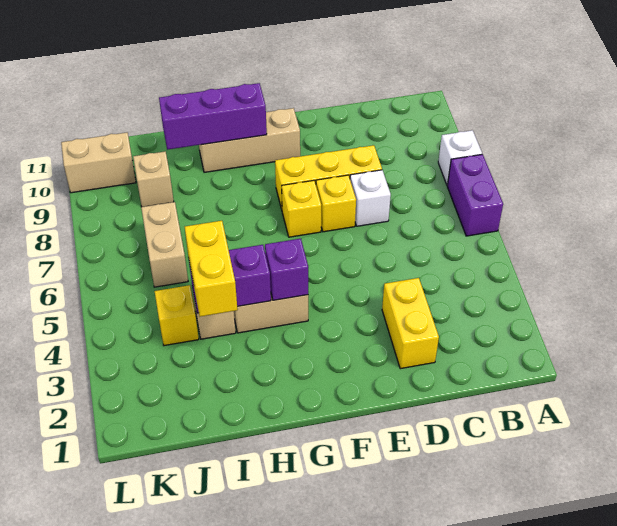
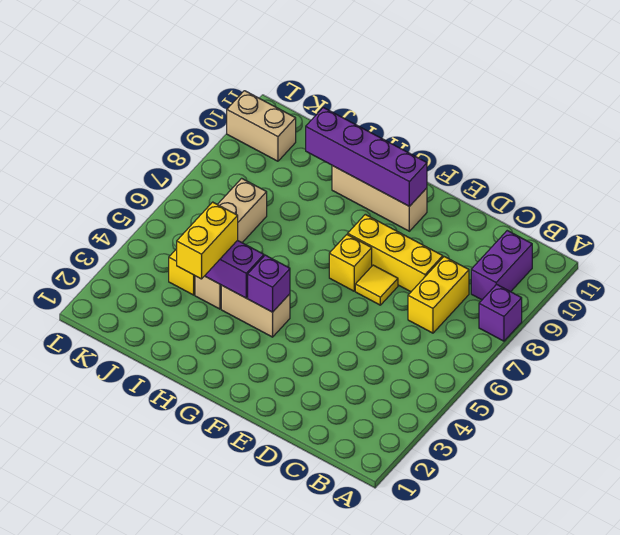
purple 1x2 brick [447,154,503,236] -> purple 1x2 brick moved to [471,231,532,300]
white 1x1 brick [438,130,482,185] -> purple 1x1 brick [479,284,522,341]
yellow 1x2 brick [382,278,439,369] -> yellow 1x2 brick moved to [408,257,469,333]
white 1x1 brick [350,170,391,226] -> none
yellow 1x1 brick [316,175,356,232] -> yellow 1x1 tile [355,265,398,305]
purple 1x3 brick [159,83,267,150] -> purple 1x4 brick [306,108,427,206]
tan 1x1 brick [133,151,174,207] -> none

